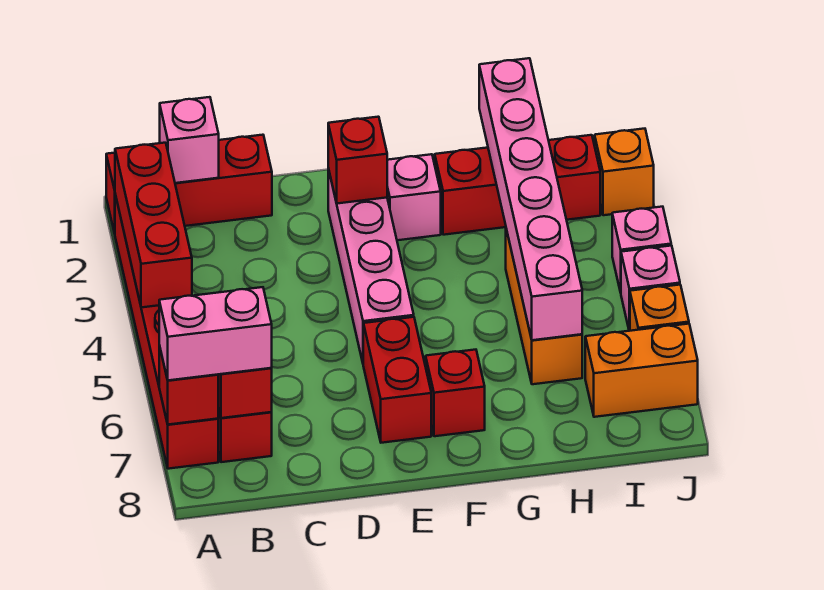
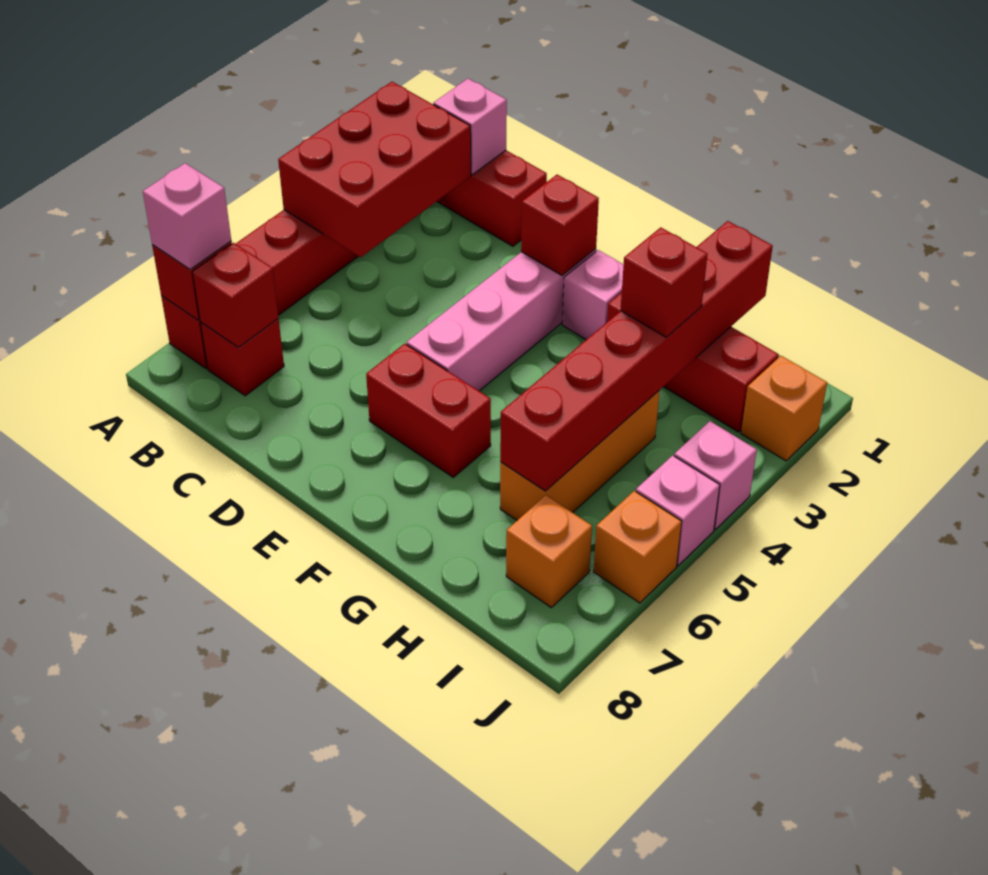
red 1x3 brick [115,143,192,307] -> red 2x3 brick [278,82,471,257]
pink 1x2 brick [159,287,272,380] -> pink 1x1 brick [143,163,231,269]
red 1x2 brick [363,317,431,443] -> red 1x2 brick turned to [366,344,491,477]
red 1x1 brick [426,350,485,436] -> red 1x1 brick moved to [620,227,708,337]
pink 1x6 brick [479,58,582,340] -> red 1x6 brick [500,221,773,491]
orange 1x2 brick [585,324,698,417] -> orange 1x1 brick [506,495,592,607]

